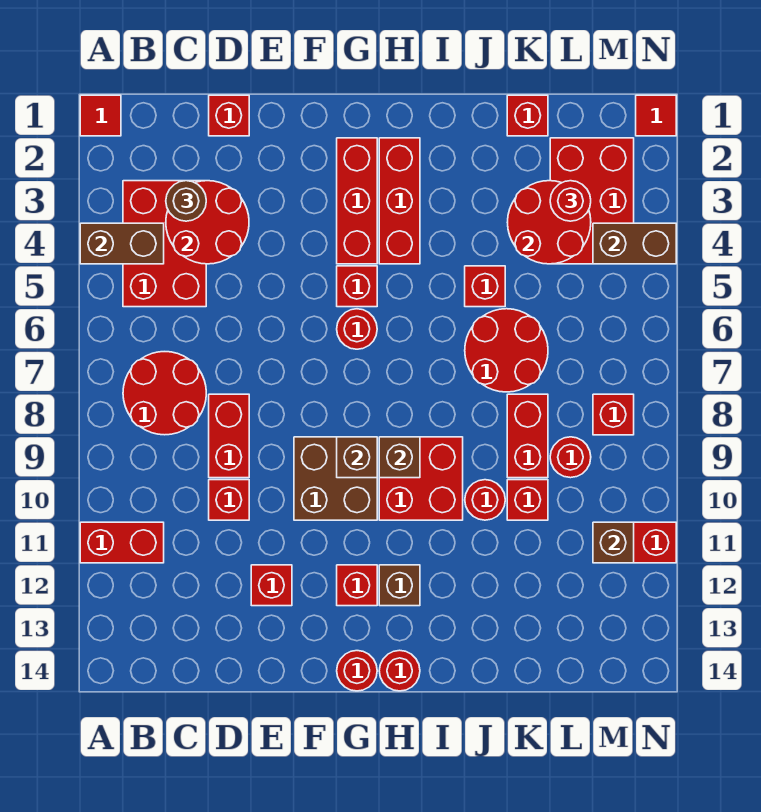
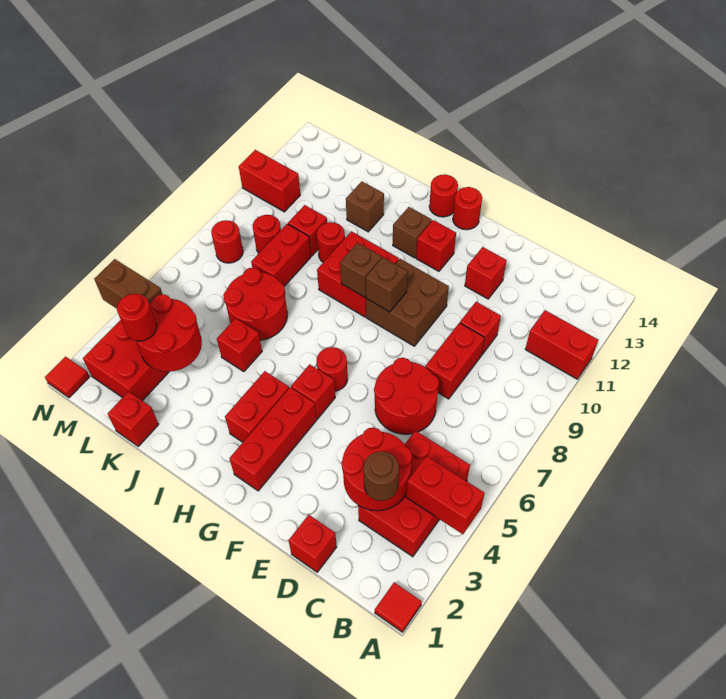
brown 1x2 brick [80,223,164,264] -> red 1x2 brick [406,456,484,534]
red 2x2 round brick [123,352,206,435] -> red 2x2 round brick moved to [374,358,439,434]
red 1x3 brick [379,138,420,264] -> red 1x2 brick [225,371,289,442]
red 1x1 brick [593,394,634,435] -> red 1x1 round brick [211,220,243,263]
brown 1x1 brick [593,522,634,563] -> brown 1x1 brick moved to [346,181,384,232]

